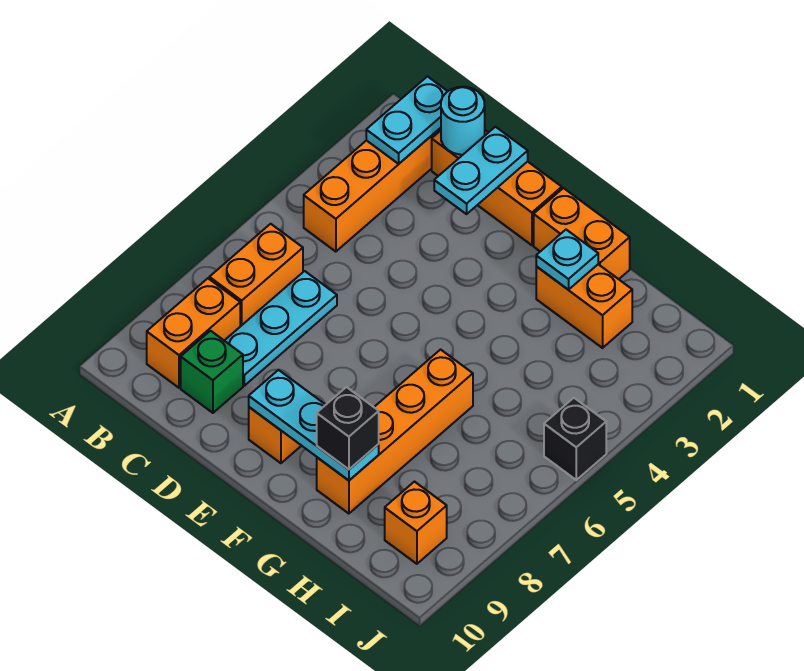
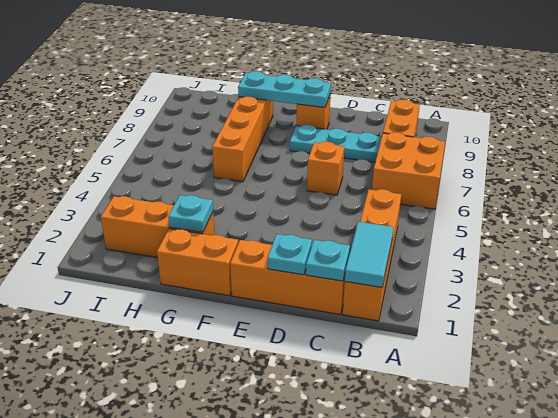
cyan 1x2 plate [366,77,448,164] -> cyan 1x2 tile [345,222,394,287]
orange 1x2 brick [209,224,303,327] -> orange 2x2 brick [372,132,445,209]
cyan 1x1 round brick [441,87,485,155] -> cyan 1x1 plate [306,240,350,281]
cyan 1x3 plate [224,271,337,386] -> cyan 1x3 plate turned to [290,125,382,162]
green 1x1 brick [181,331,243,413] -> none
cyan 1x2 plate [434,127,528,214] -> cyan 1x1 plate [268,234,312,275]
orange 1x2 brick [536,264,632,348] -> orange 1x3 brick [101,196,215,258]
black 1x1 brick [317,387,379,469] -> none
orange 1x1 brick [385,482,447,564] -> orange 1x1 brick moved to [307,142,344,195]
black 1x1 brick [544,398,606,480] -> none

